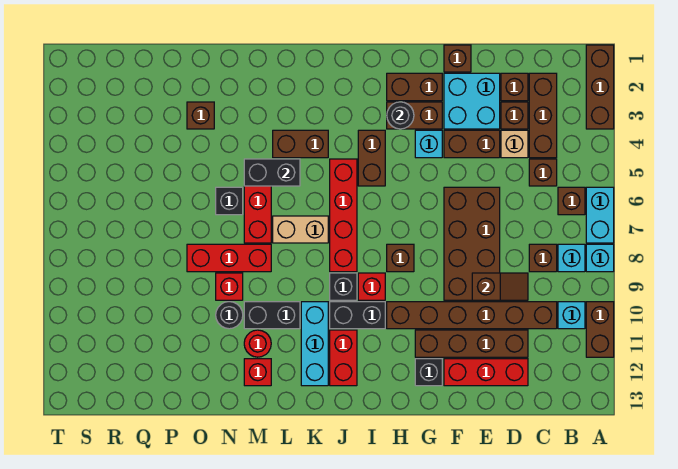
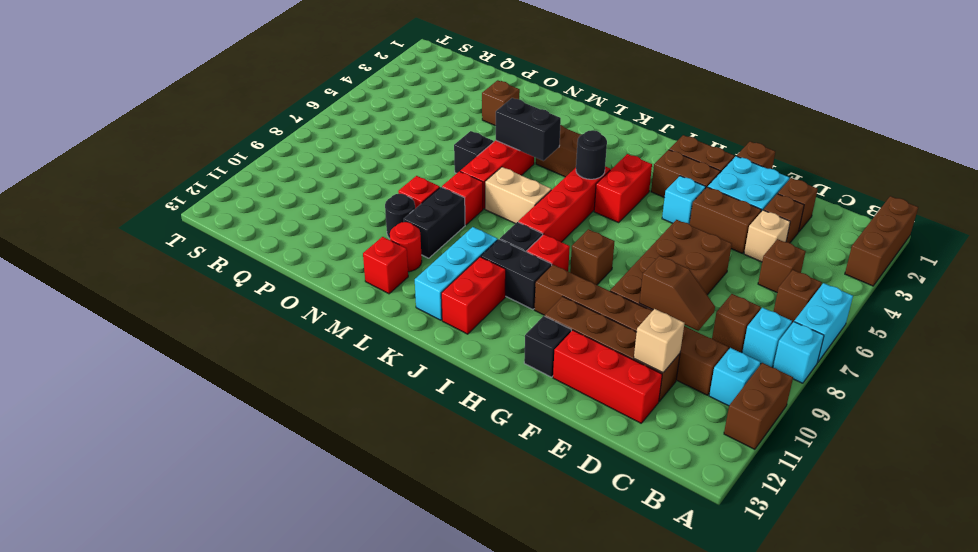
brown 1x3 brick [529,73,557,158] -> none
none -> tan 1x1 brick [634,309,684,373]
black 1x1 round brick [387,102,414,129] -> black 1x1 round brick moved to [576,130,607,179]
brown 1x2 brick [358,130,385,186] -> red 1x2 brick [594,154,652,223]
black 1x2 brick [244,302,300,329] -> black 1x2 brick turned to [404,187,465,258]
red 1x3 brick [187,244,271,272] -> red 1x1 brick [442,171,483,225]

